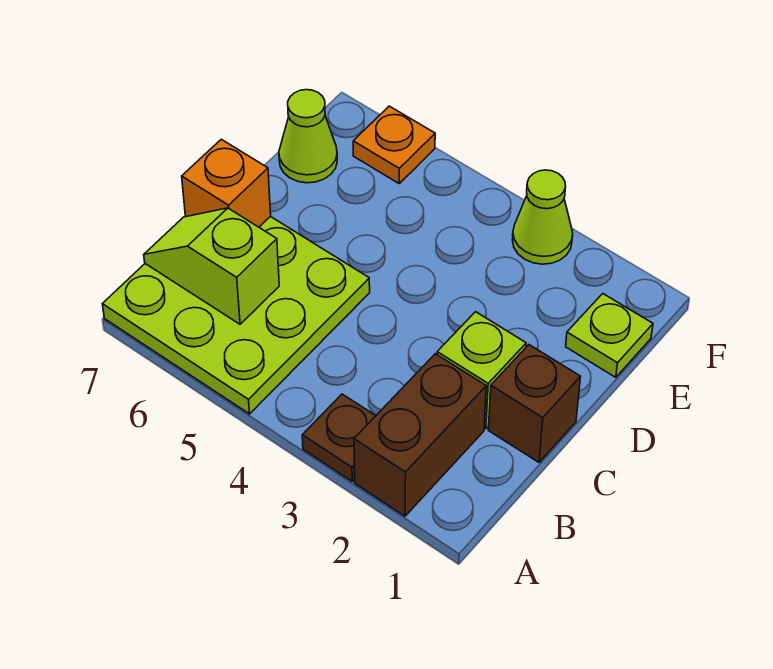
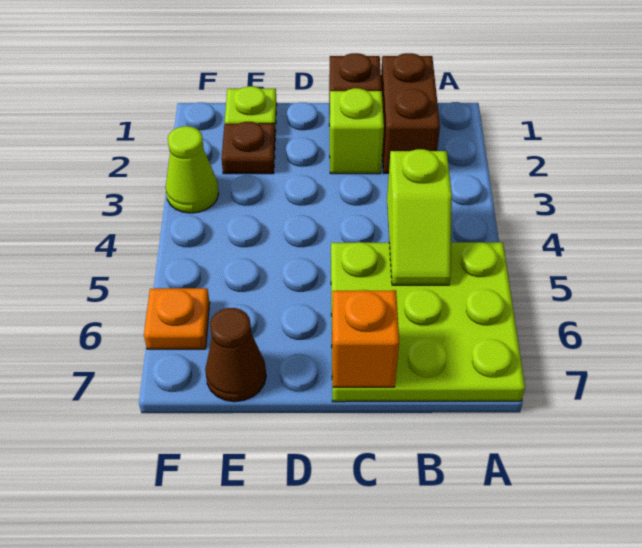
brown 1x2 brick [354,354,486,516] -> brown 1x2 brick turned to [381,53,440,173]
brown 1x1 plate [302,394,376,481] -> brown 1x1 plate moved to [222,122,275,174]
lime 1x2 slope [144,208,279,324] -> lime 1x2 slope moved to [387,149,452,285]
lime 1x1 cone [279,90,337,183] -> brown 1x1 cone [205,308,266,402]

